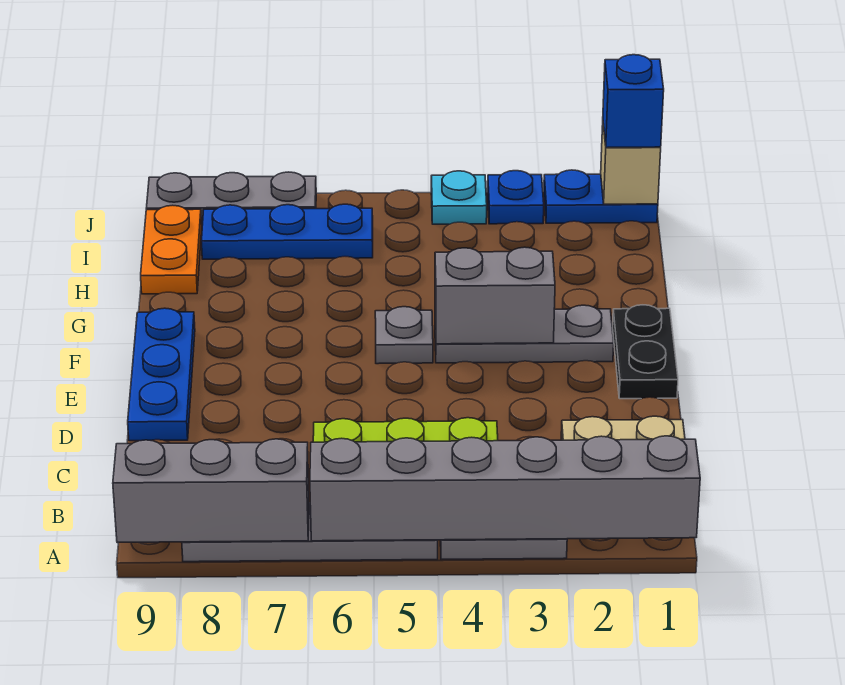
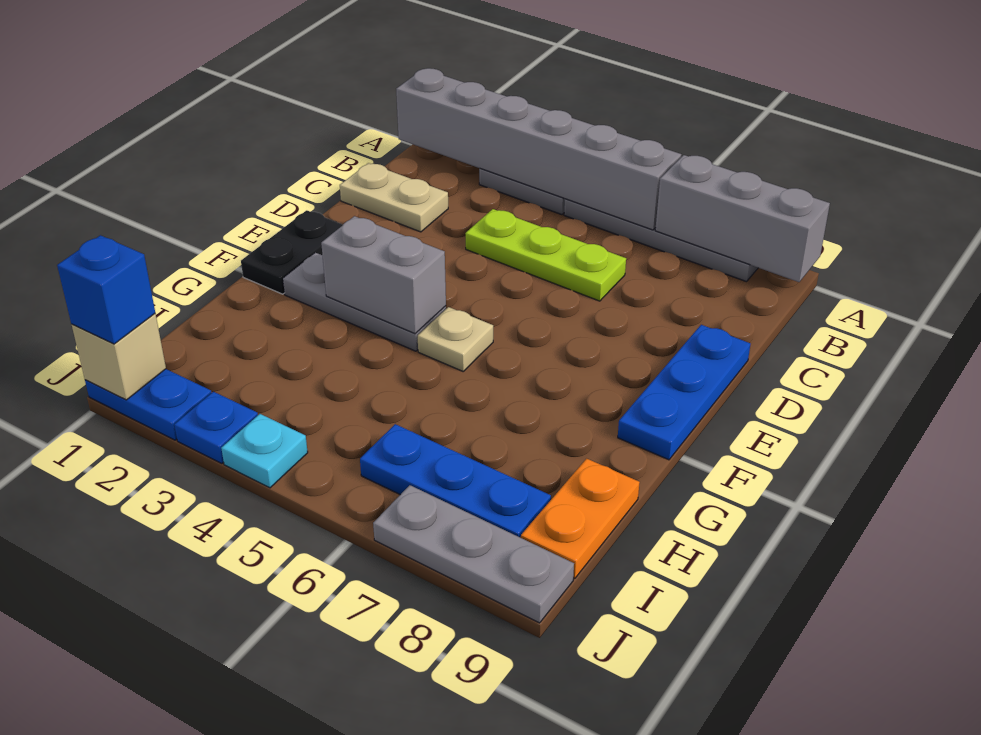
grey 1x1 plate [375,307,433,364] -> tan 1x1 plate [418,307,493,371]

